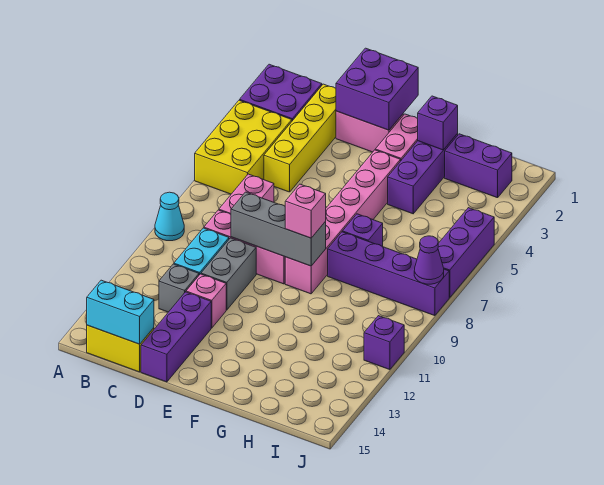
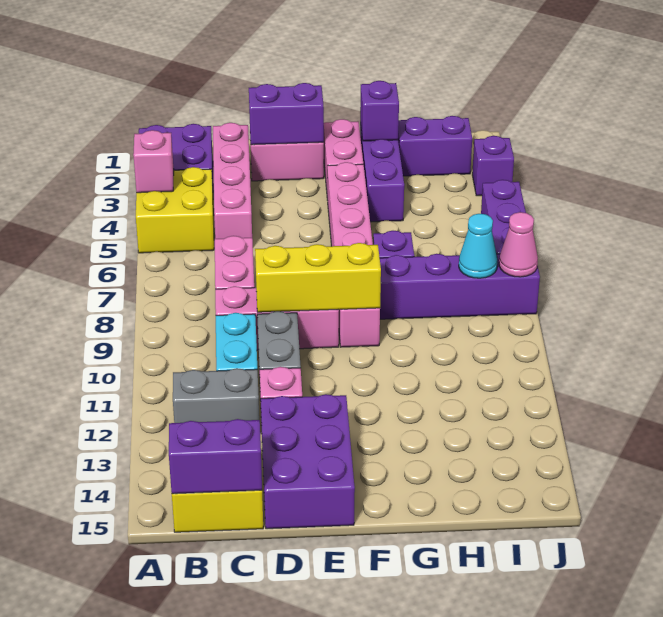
yellow 2x3 brick [195,100,292,194] -> yellow 2x2 brick [136,167,214,253]
cyan 1x1 cone [155,192,184,241] -> cyan 1x1 cone moved to [459,214,497,278]
cyan 1x2 brick [87,280,154,344] -> purple 1x2 brick [169,419,262,494]
yellow 1x4 brick [264,84,336,192] -> pink 1x4 brick [213,123,252,239]
grey 1x1 brick [159,264,199,312] -> grey 1x2 brick [173,368,259,423]
purple 2x2 brick [336,48,418,130] -> purple 1x2 brick [249,83,324,145]
grey 1x3 brick [231,192,326,266] -> yellow 1x3 brick [255,243,381,312]
purple 1x3 brick [141,292,211,382] -> purple 2x3 brick [261,394,355,529]
pink 1x1 brick [285,184,326,238] -> pink 1x1 brick moved to [133,130,174,193]
purple 1x1 cone [414,236,444,284] -> pink 1x1 cone [499,212,538,277]
purple 1x1 brick [364,316,404,370] -> purple 1x1 brick moved to [472,136,514,196]

